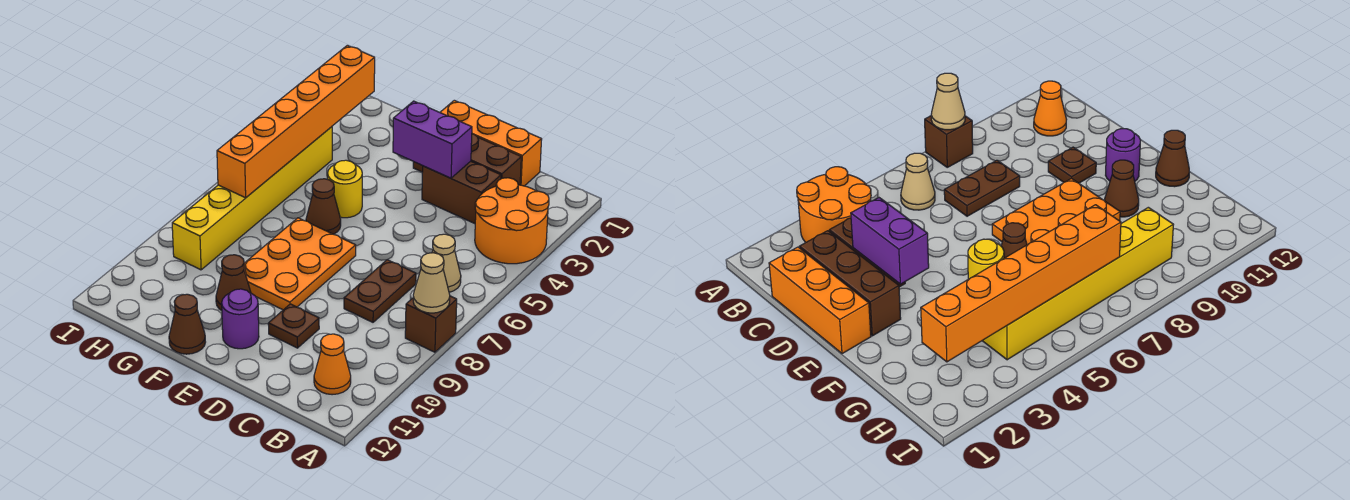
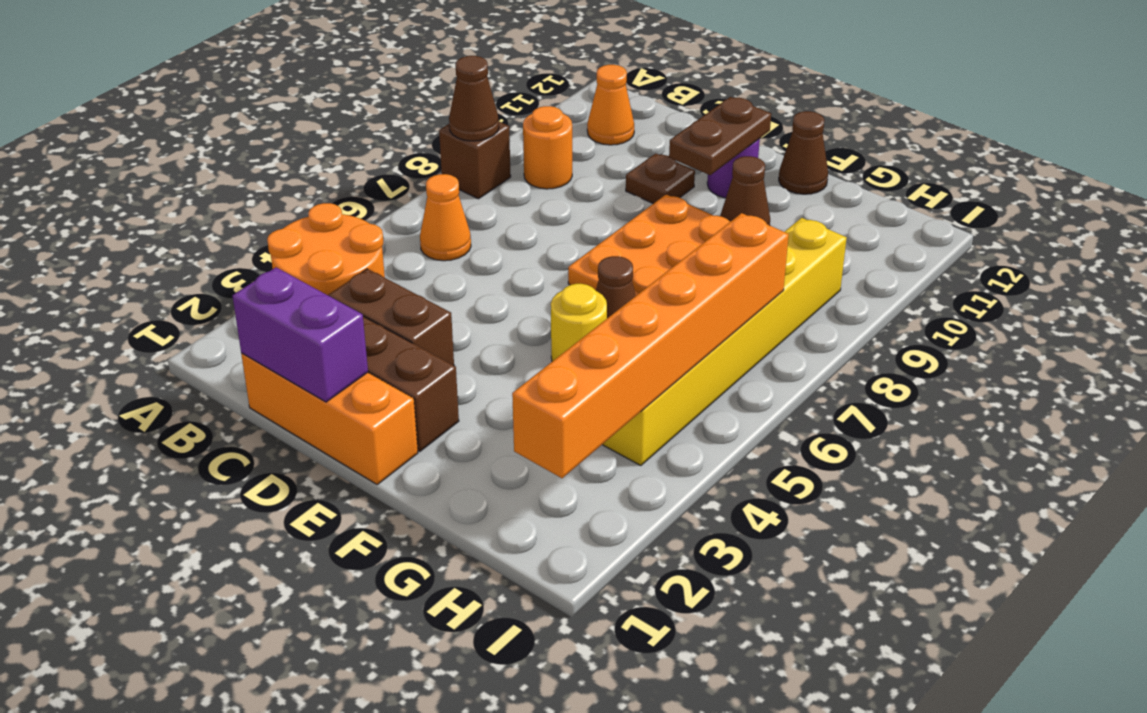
tan 1x1 cone [413,253,450,313] -> brown 1x1 cone [449,56,499,141]
tan 1x1 cone [432,234,461,292] -> orange 1x1 cone [420,174,471,261]
none -> orange 1x1 round brick [523,106,572,189]
brown 1x2 plate [344,260,416,322] -> brown 1x2 plate moved to [669,97,771,175]
purple 1x2 brick [393,101,472,178] -> purple 1x2 brick moved to [232,267,368,402]

